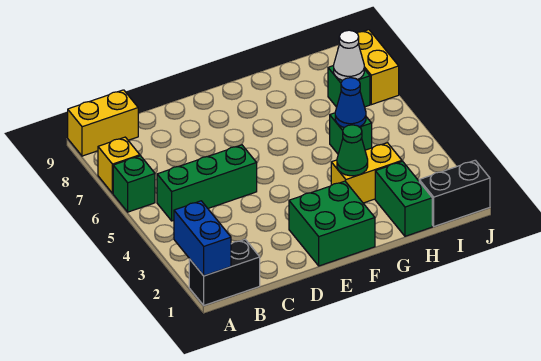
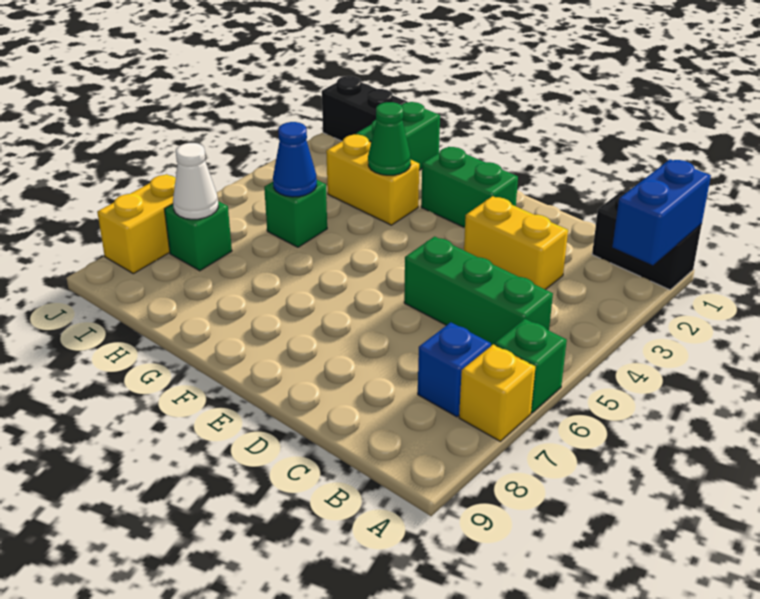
yellow 1x2 brick [68,90,138,156] -> yellow 1x2 brick moved to [464,196,568,290]
none -> blue 1x1 brick [418,322,491,417]
green 2x2 brick [289,181,375,266] -> green 1x2 brick [421,147,518,228]

